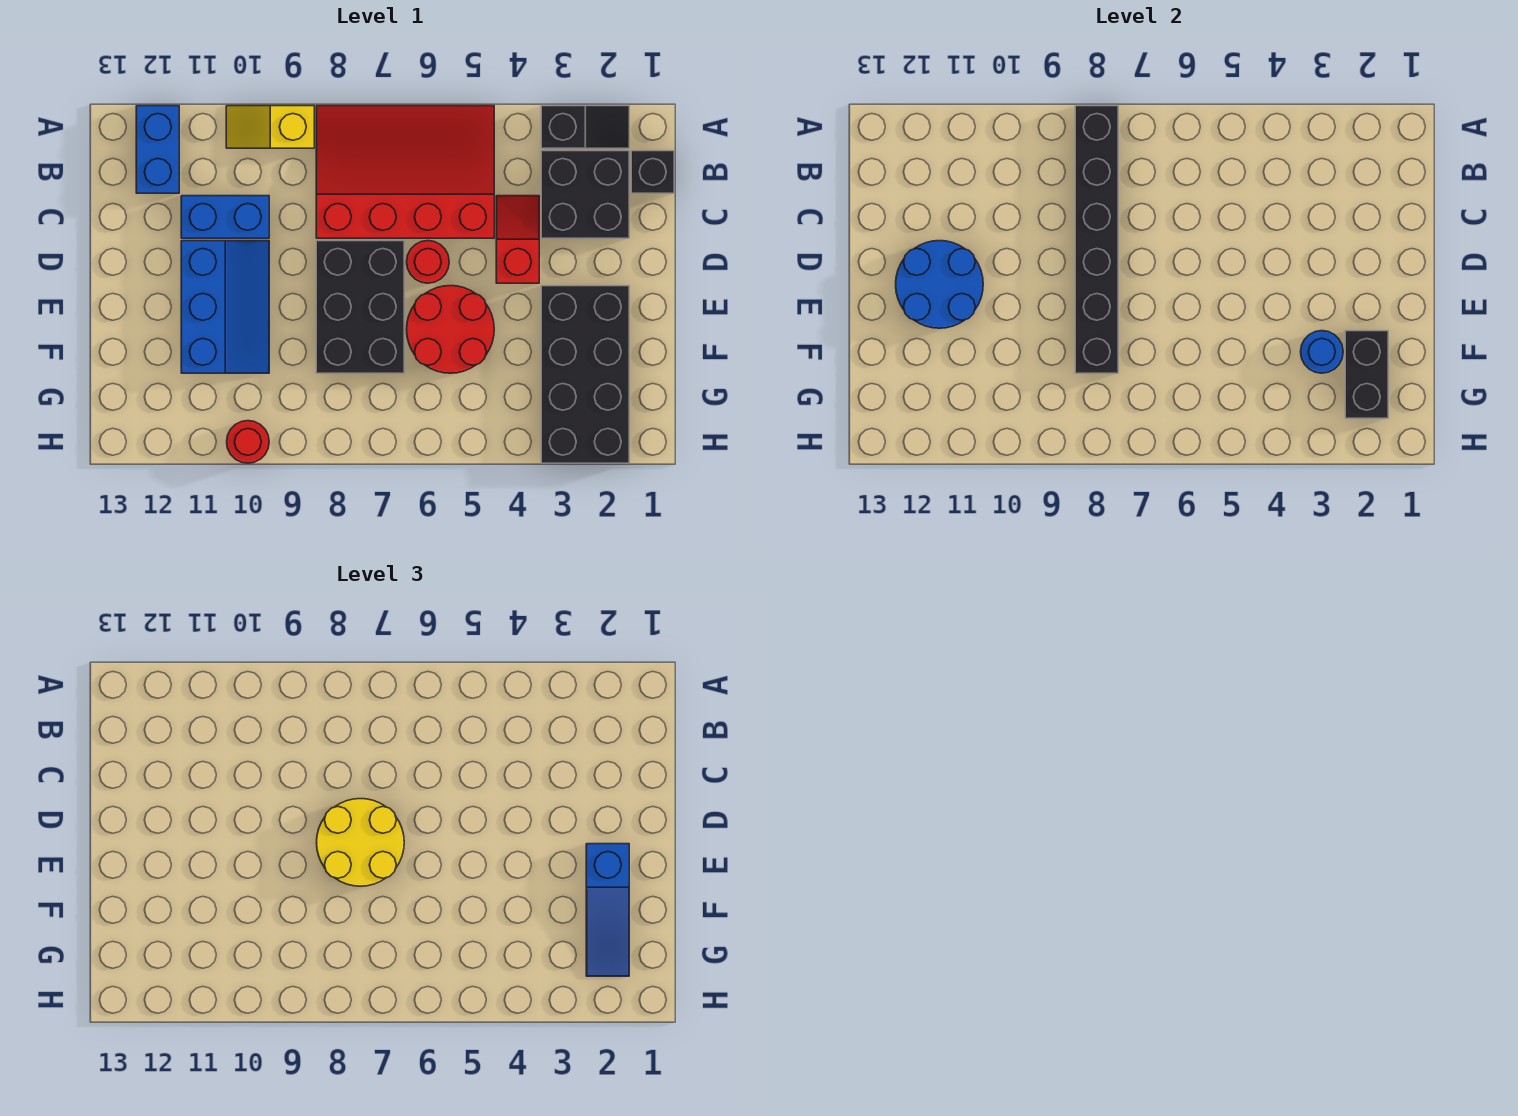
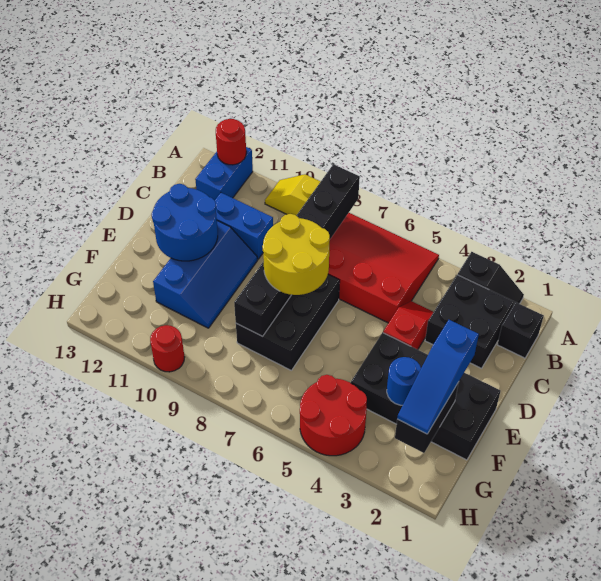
red 1x1 round brick [407,241,449,283] -> red 1x1 round brick moved to [216,119,246,165]
black 2x4 brick [541,286,629,463] -> black 2x4 brick turned to [351,333,500,460]
red 2x2 round brick [406,286,494,373] -> red 2x2 round brick moved to [300,375,367,456]

